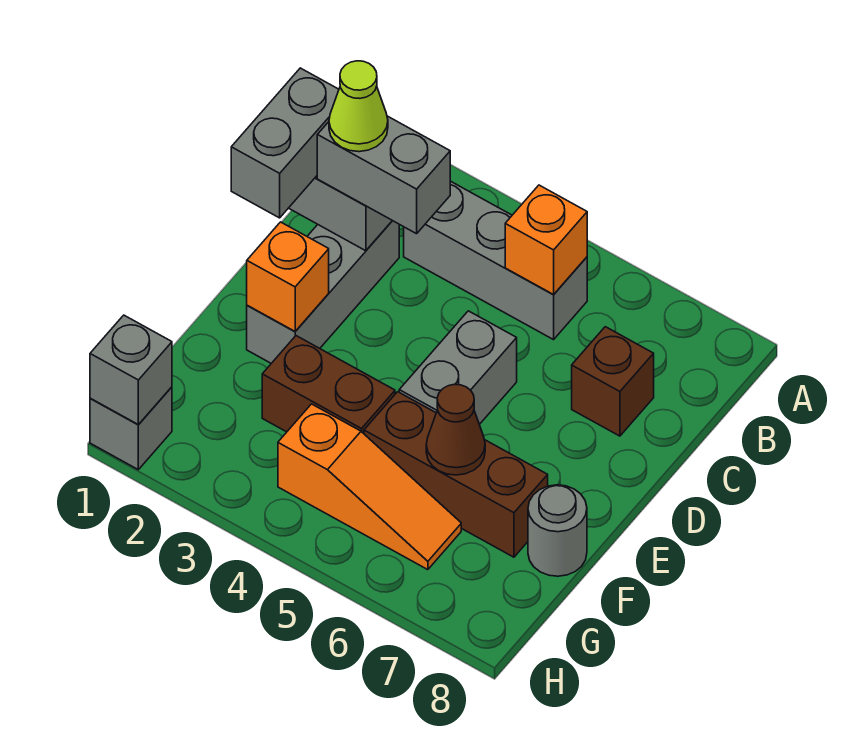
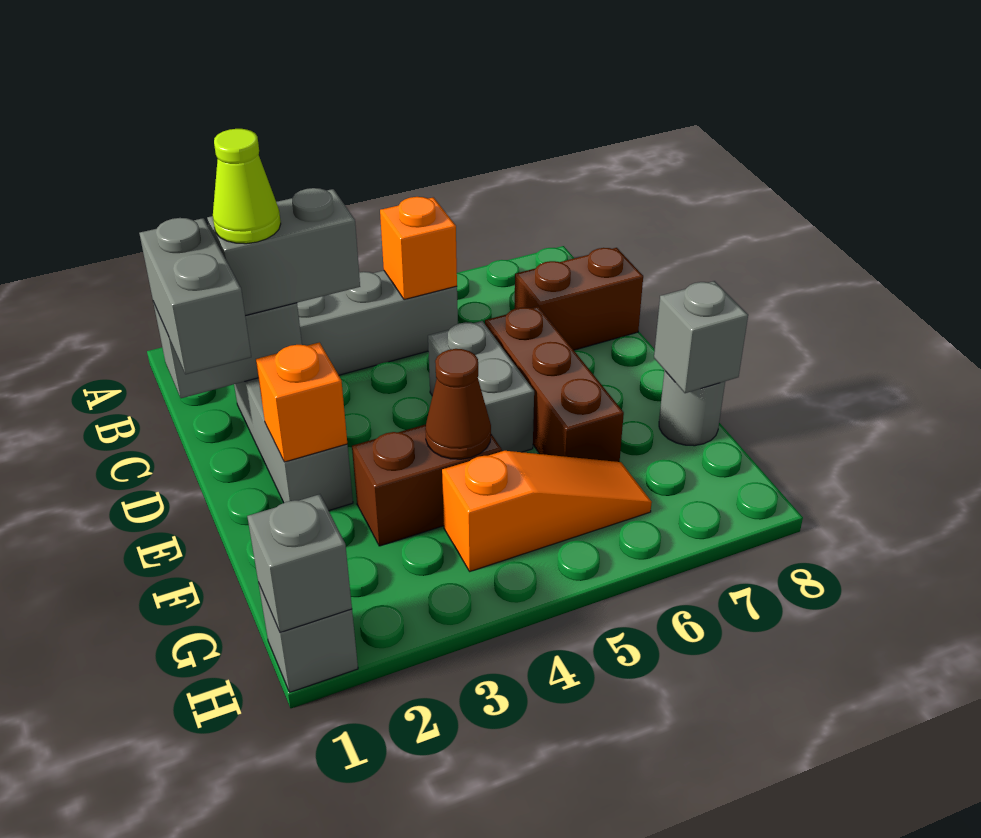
brown 1x1 brick [572,327,654,436] -> brown 1x2 brick [515,248,643,350]
brown 1x3 brick [364,392,548,557] -> brown 1x3 brick turned to [485,306,624,462]
brown 1x1 cone [426,384,485,475] -> brown 1x1 cone moved to [425,349,491,459]
none -> grey 1x1 brick [654,281,748,393]

